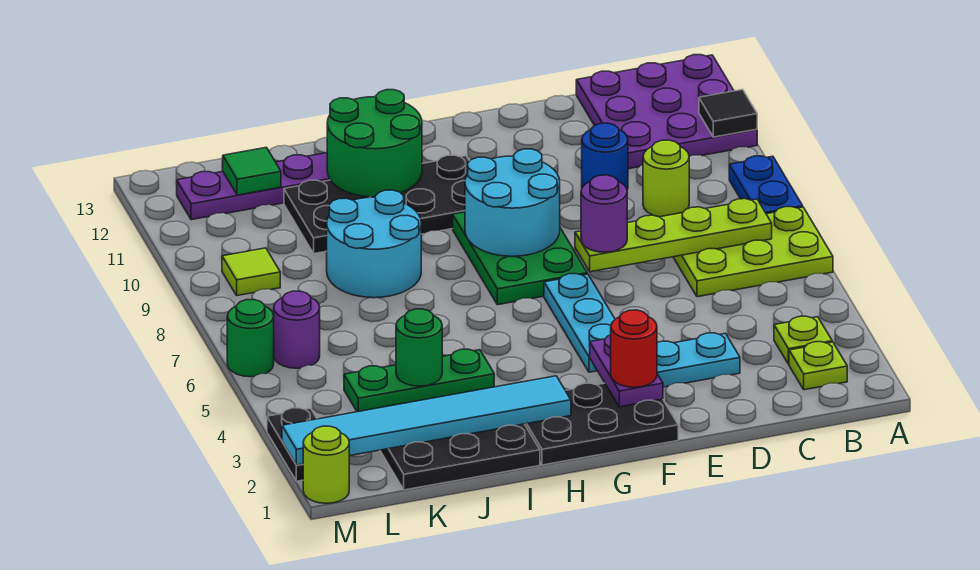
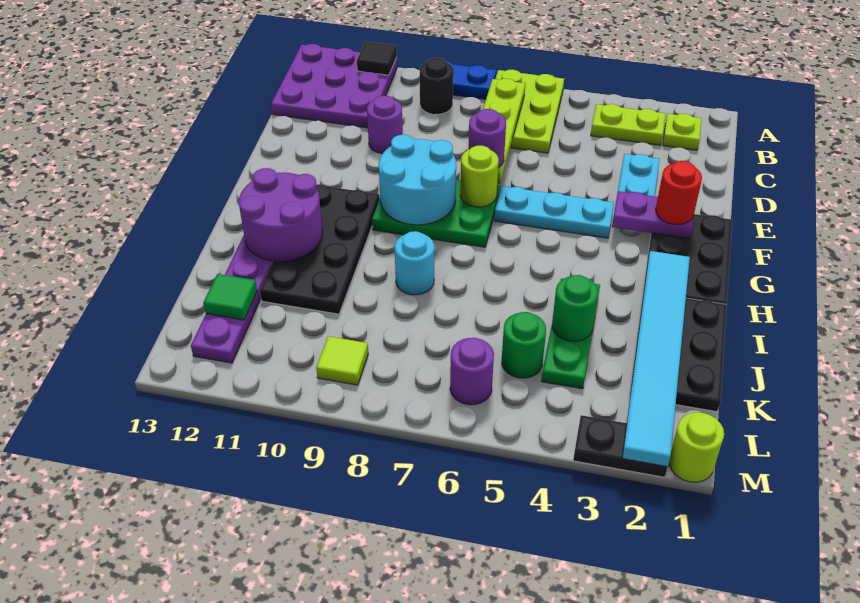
lime 1x1 plate [774,316,832,364] -> lime 1x2 plate [591,104,666,145]
none -> black 1x1 round brick [420,58,453,114]
lime 1x1 round brick [643,140,689,217] -> lime 1x1 round brick moved to [460,146,499,207]
blue 1x1 round brick [582,123,628,190] -> purple 1x1 round brick [367,95,403,154]
green 2x2 round brick [327,90,422,197] -> purple 2x2 round brick [239,168,323,262]
cyan 2x2 round brick [327,190,421,298] -> cyan 1x1 round brick [395,231,434,295]
green 1x1 round brick [227,299,274,377] -> green 1x1 round brick moved to [502,312,546,378]

